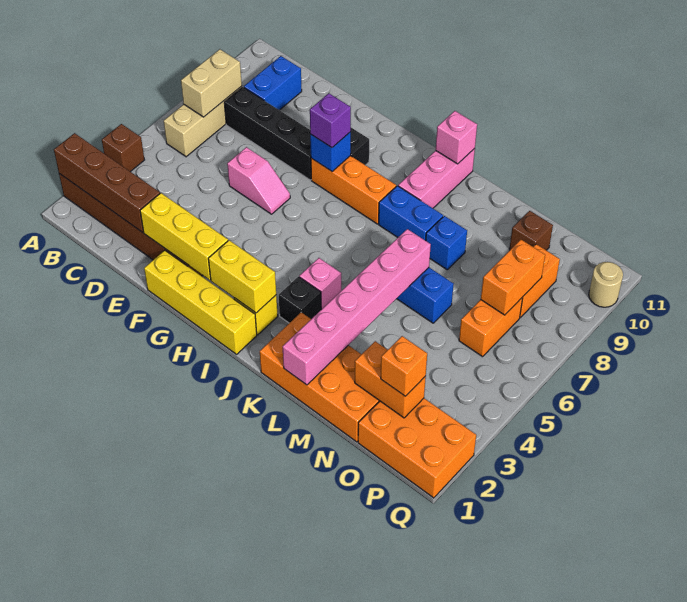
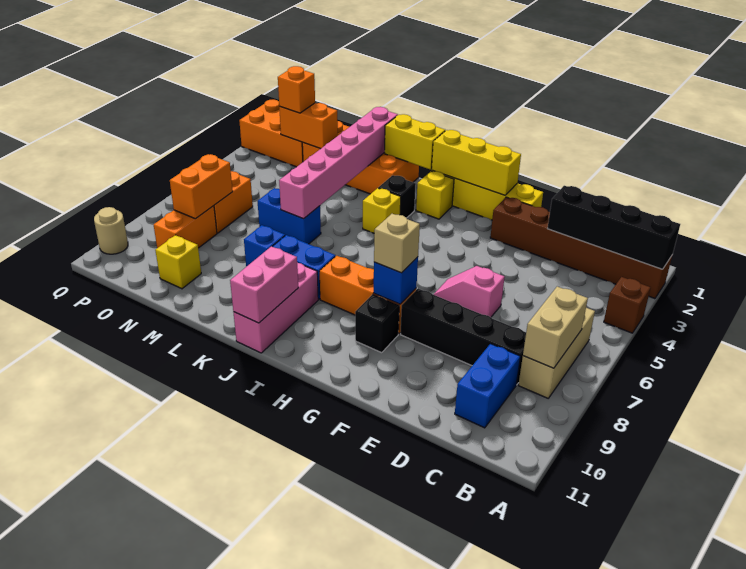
brown 1x4 brick [54,133,160,232] -> black 1x4 brick [547,186,680,269]
yellow 1x3 brick [140,193,228,280] -> yellow 1x3 brick moved to [432,130,521,195]
purple 1x1 brick [310,93,351,148] -> tan 1x1 brick [374,214,420,273]
yellow 1x2 brick [208,240,276,313] -> yellow 1x2 brick moved to [385,114,445,169]
pink 1x1 brick [299,258,341,310] -> yellow 1x1 brick [363,188,401,233]
pink 1x1 brick [436,111,477,164] -> pink 1x2 brick [230,246,298,323]
brown 1x1 brick [509,211,553,250] -> yellow 1x1 brick [155,235,201,289]

